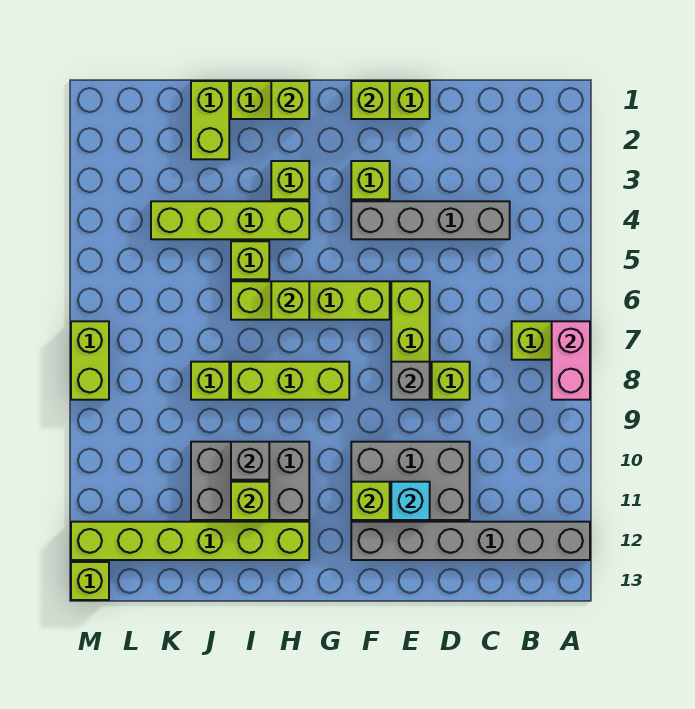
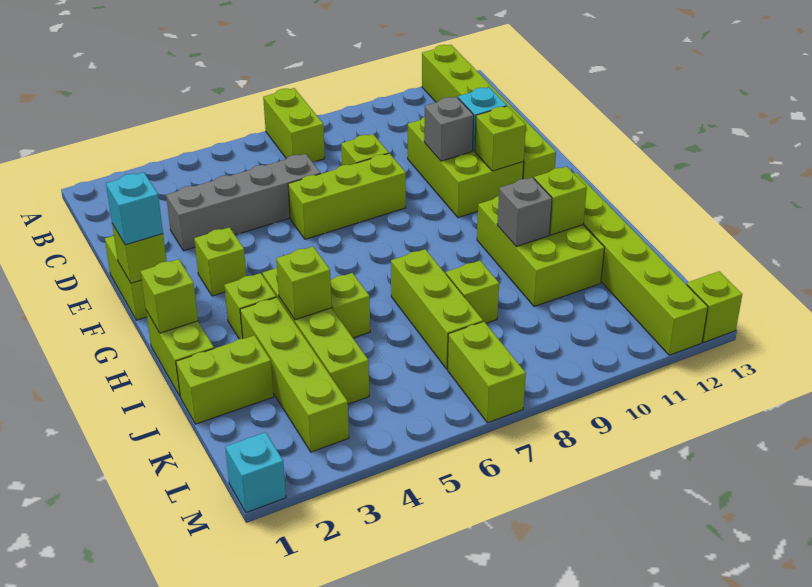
pink 1x2 brick [552,321,590,400] -> none
grey 1x6 brick [351,522,590,560] -> lime 1x6 brick [422,45,556,179]
grey 1x4 brick [351,201,510,239] -> grey 1x4 brick turned to [166,154,321,251]
grey 2x3 brick [351,442,470,520] -> lime 2x3 brick [408,117,524,218]
grey 1x1 brick [391,362,430,400] -> grey 1x1 brick moved to [424,97,474,161]
none -> cyan 1x1 brick [106,172,163,245]
lime 1x4 brick [231,281,390,320] -> lime 1x4 brick moved to [240,297,349,452]
lime 1x3 brick [231,362,349,400] -> lime 1x3 brick moved to [391,249,483,369]
lime 1x1 brick [271,281,309,320] -> lime 1x1 brick moved to [276,247,332,320]
grey 2x3 brick [191,442,309,520] -> lime 2x3 brick [477,196,605,307]
none -> cyan 1x1 brick [225,432,286,513]
lime 1x2 brick [71,321,109,400] -> lime 1x2 brick turned to [448,322,526,423]

